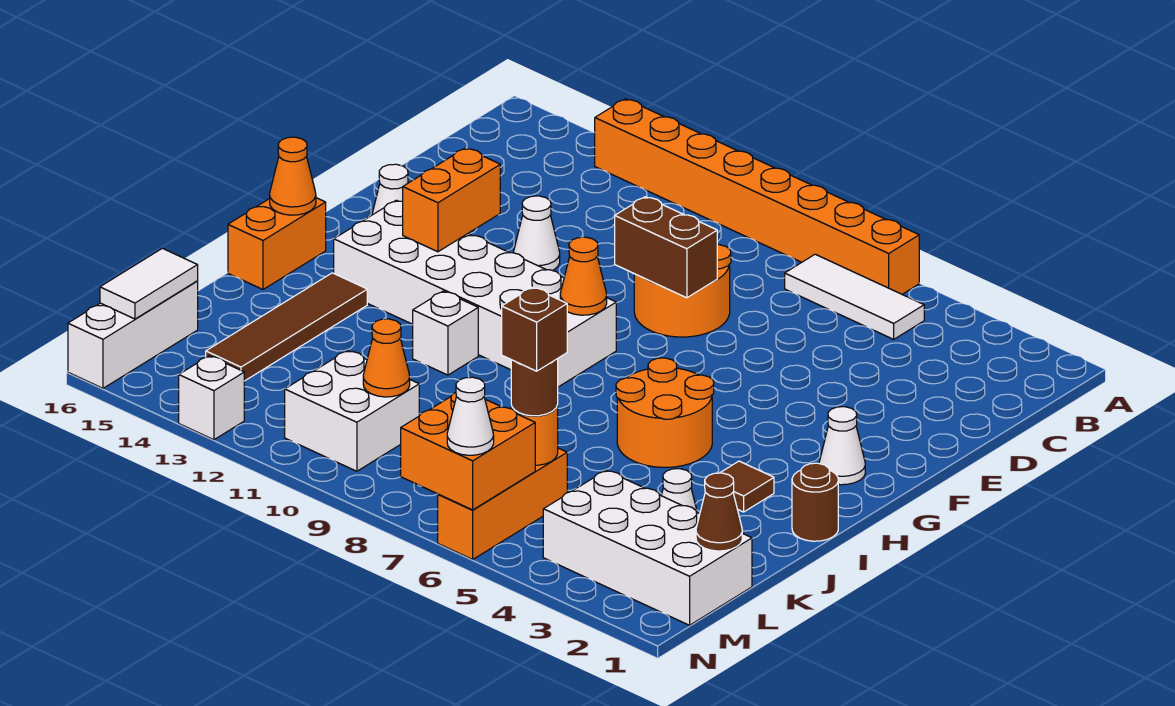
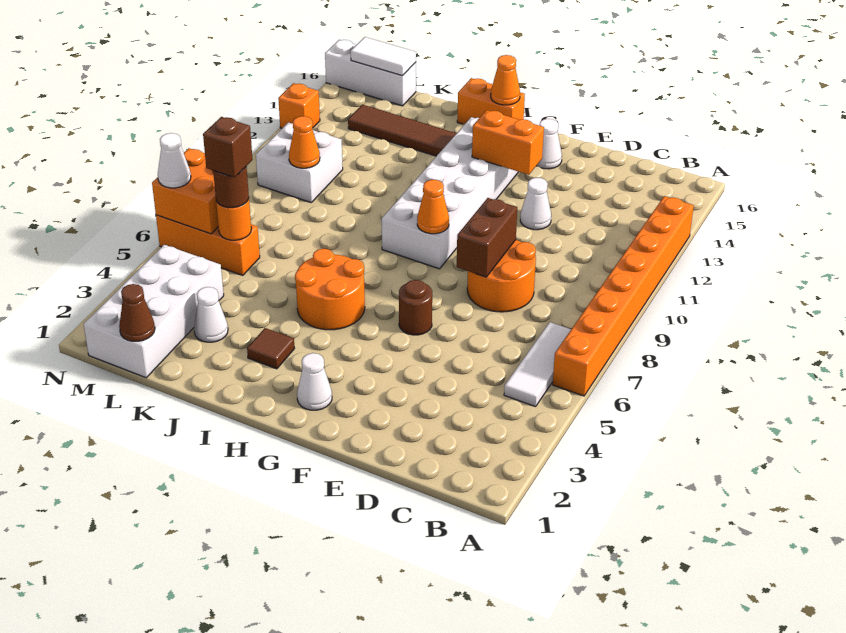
brown 1x1 round brick [792,463,838,541] -> brown 1x1 round brick moved to [399,280,432,335]
white 1x1 brick [413,291,478,375] -> none
white 1x1 brick [179,356,244,440] -> orange 1x1 brick [278,83,320,128]

